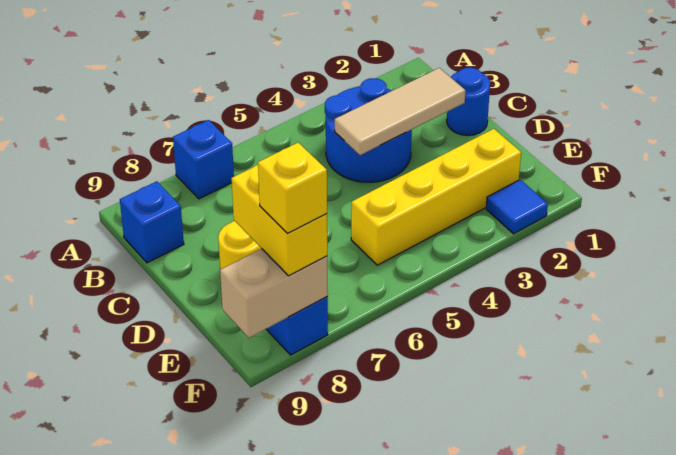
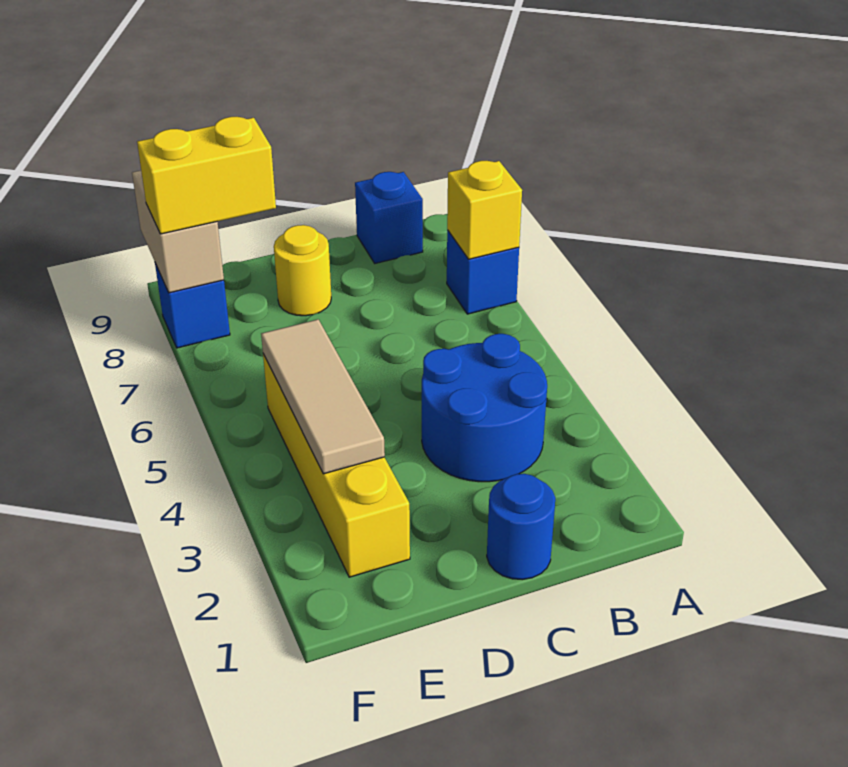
tan 1x3 tile [335,68,465,155] -> tan 1x3 tile moved to [261,319,385,474]
blue 1x1 tile [486,180,548,234] -> none
yellow 1x1 brick [258,143,327,233] -> yellow 1x1 brick moved to [447,161,522,259]

